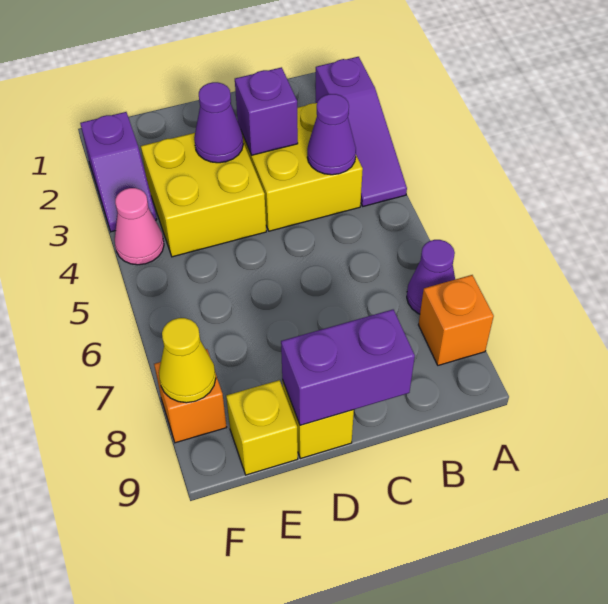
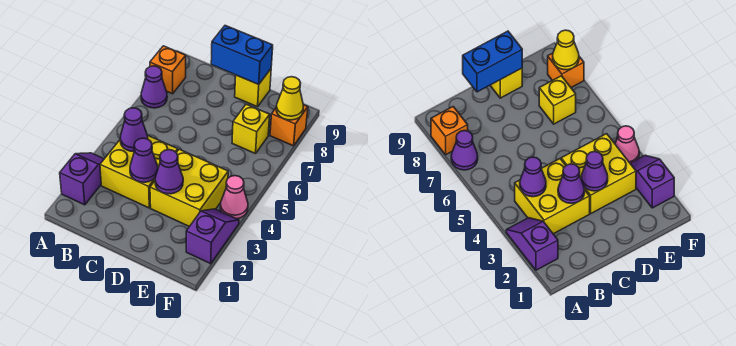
purple 1x3 slope [316,57,407,206] -> purple 1x2 slope [60,153,104,205]
purple 1x1 brick [235,67,298,155] -> purple 1x1 cone [130,138,158,182]
purple 1x2 brick [281,310,415,425] -> blue 1x2 brick [211,26,273,85]
yellow 1x1 brick [226,380,298,475] -> yellow 1x1 brick moved to [232,104,270,154]

